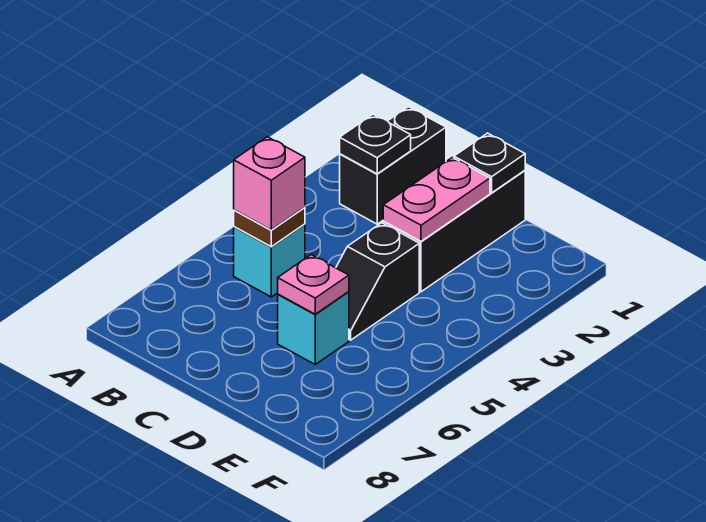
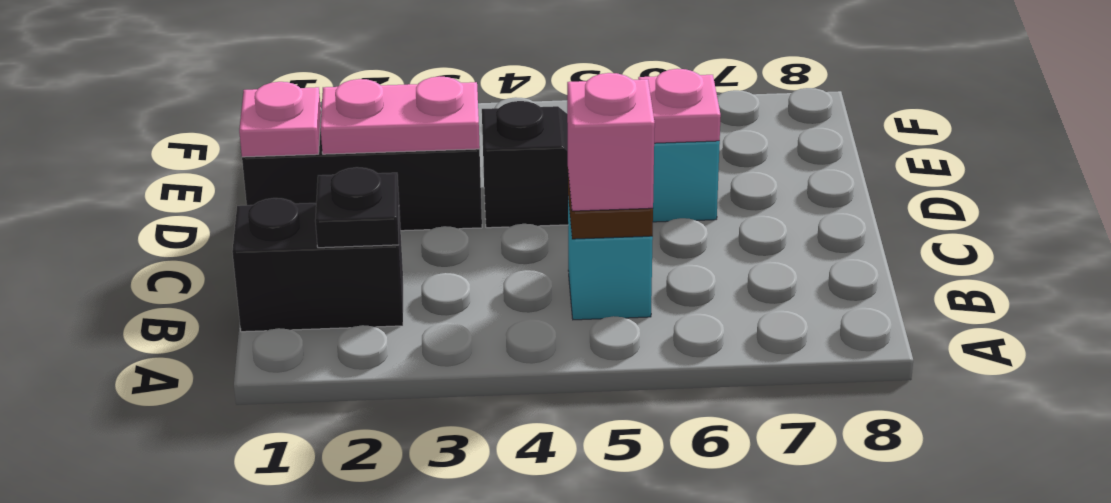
black 1x1 plate [454,133,525,193] -> pink 1x1 plate [239,82,321,157]

